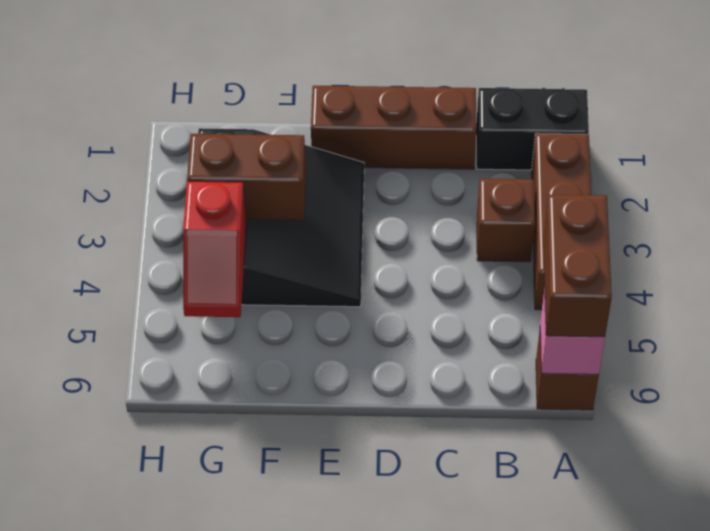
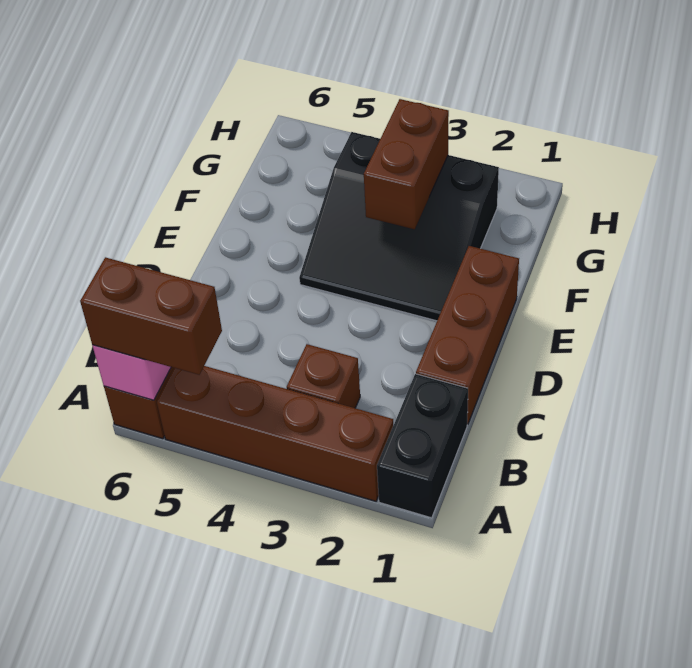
brown 1x3 brick [531,133,591,310] -> brown 1x4 brick [157,366,393,501]
red 1x2 slope [183,181,246,317] -> none

